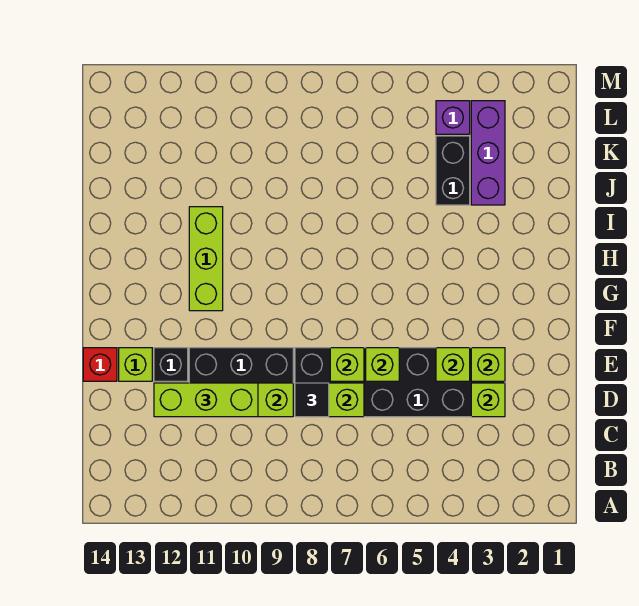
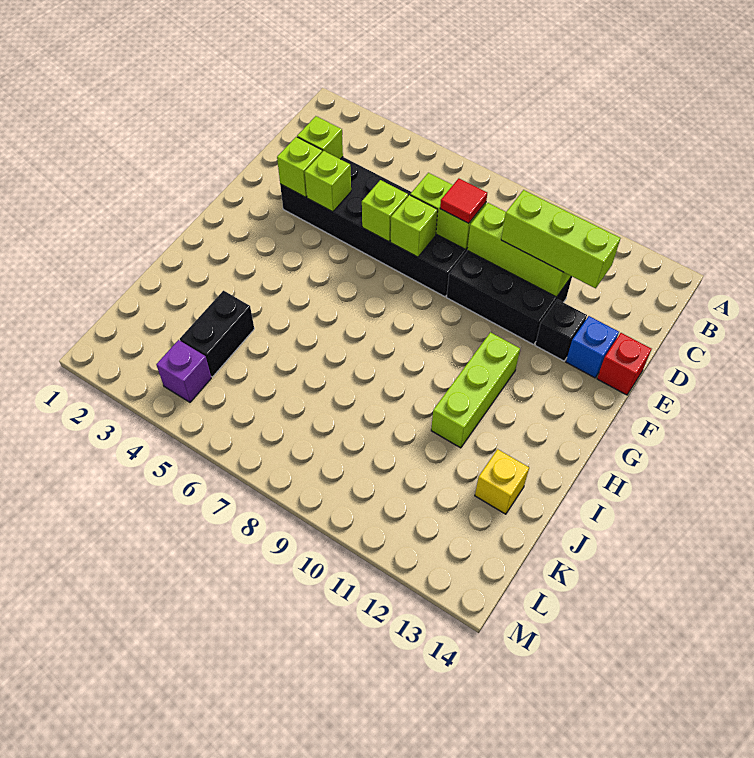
black 1x1 tile [295,383,329,417] -> red 1x1 tile [440,178,487,223]
lime 1x1 brick [119,348,152,381] -> blue 1x1 brick [566,316,619,378]
purple 1x3 brick [471,101,505,205] -> none
none -> yellow 1x1 brick [475,449,529,514]

